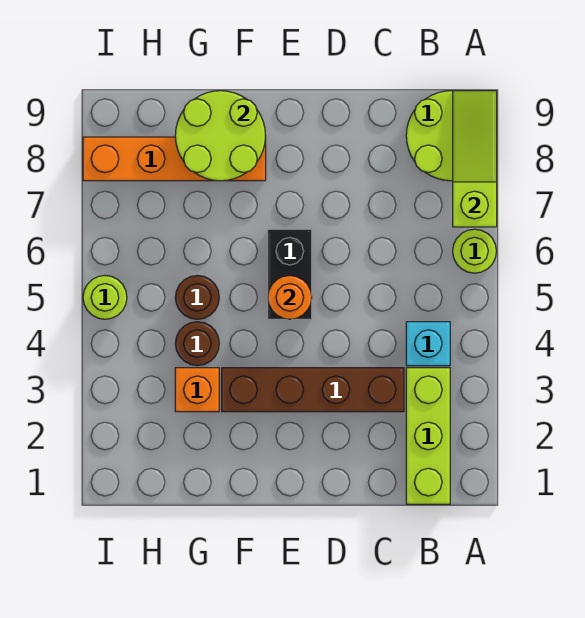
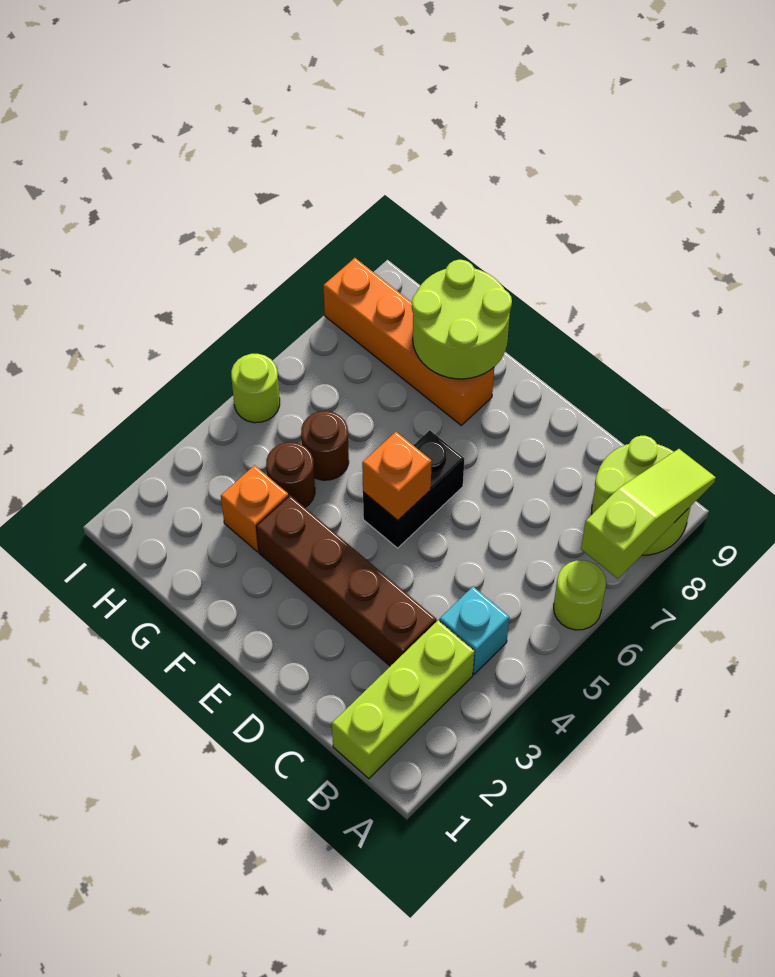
orange 1x1 round brick [268,275,312,319] -> orange 1x1 brick [362,432,432,520]

